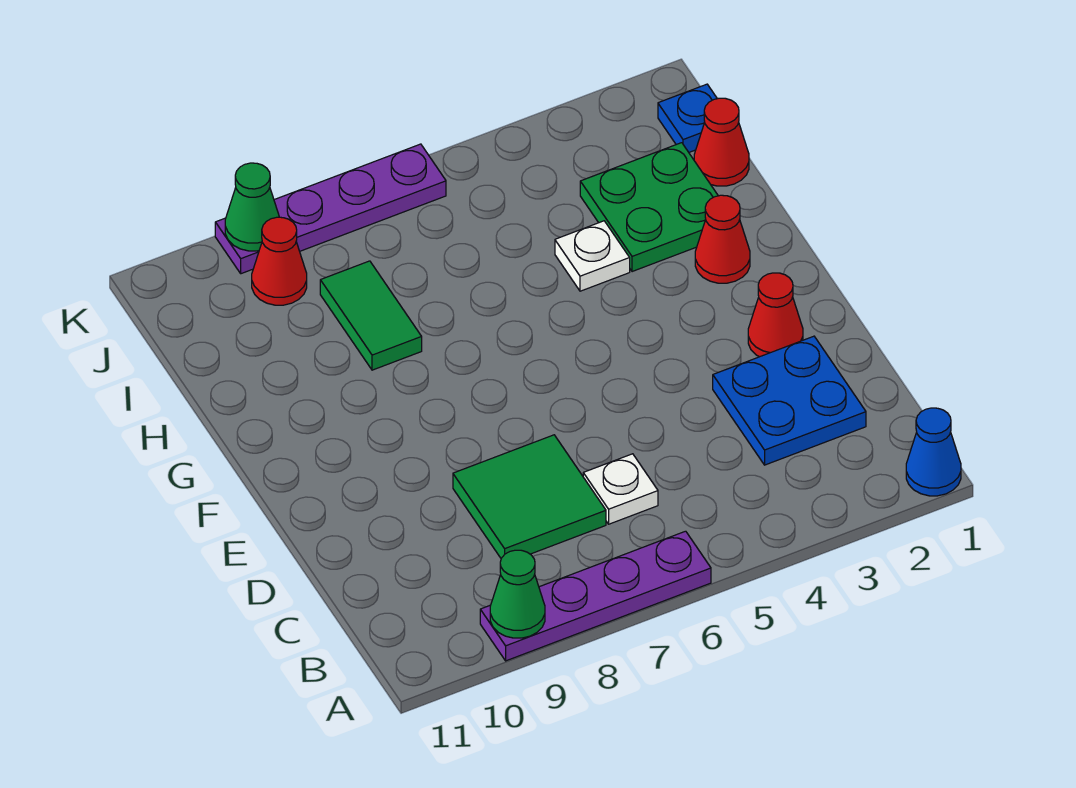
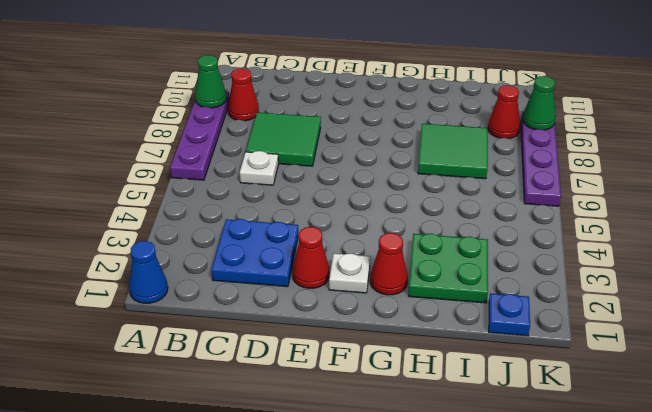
white 1x1 plate [555,221,630,291] -> white 1x1 plate moved to [329,253,370,293]
green 1x2 tile [320,261,422,370] -> green 2x2 tile [418,124,488,179]
red 1x1 cone [694,98,749,186] -> red 1x1 cone moved to [228,68,259,121]

